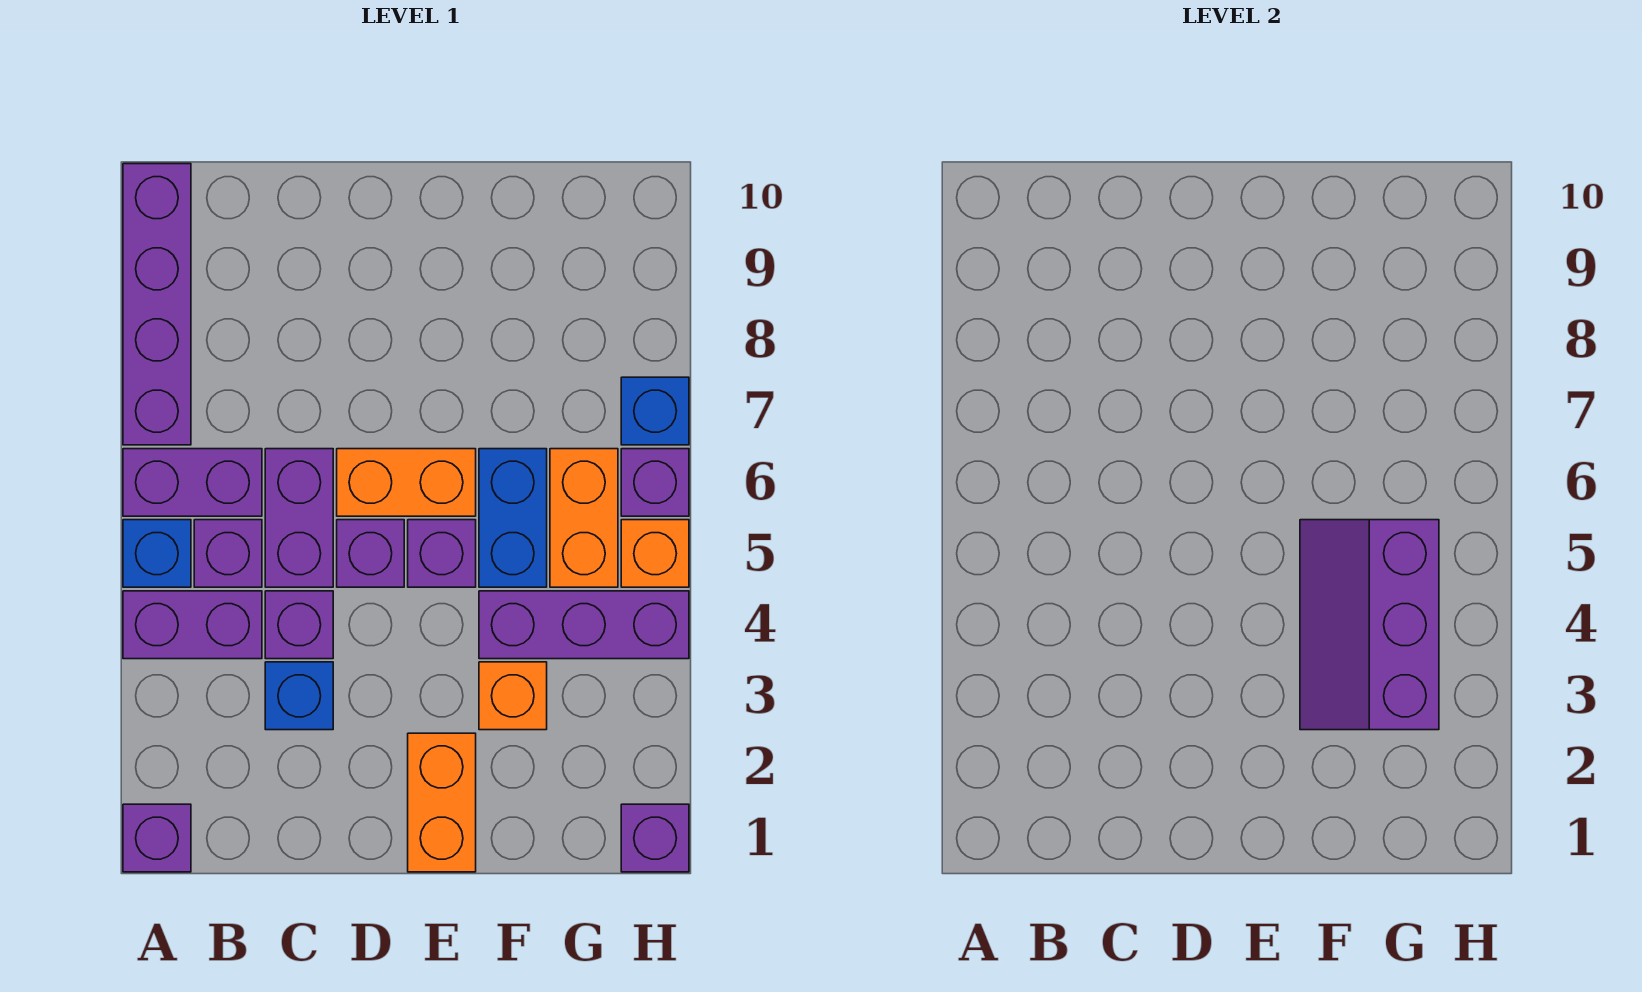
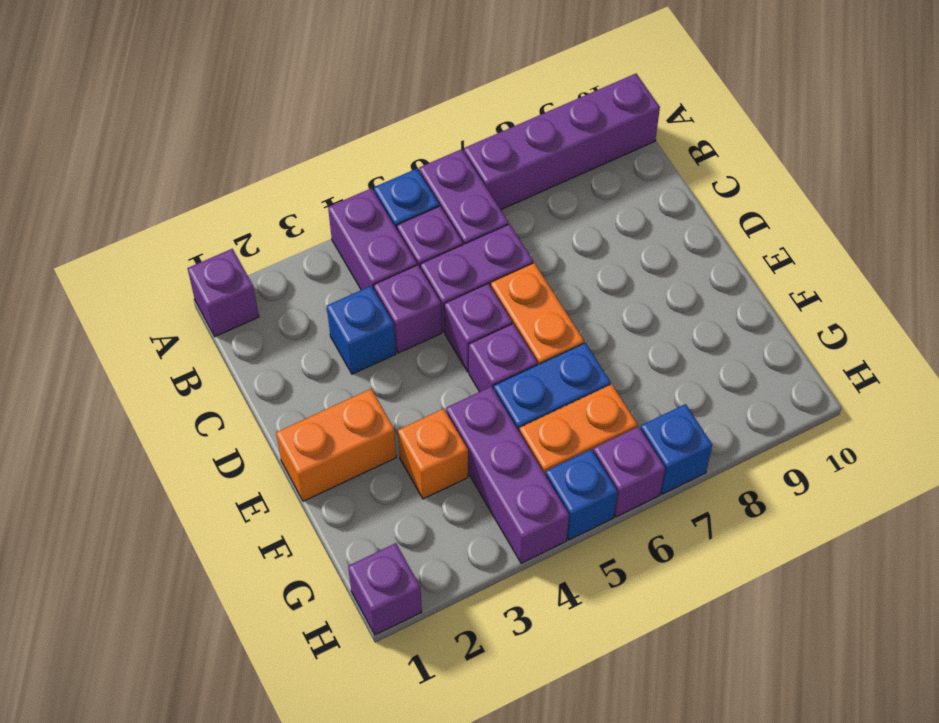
purple 2x3 slope [1300,520,1439,730] -> none
orange 1x1 brick [621,520,689,587] -> blue 1x1 brick [546,449,617,540]

